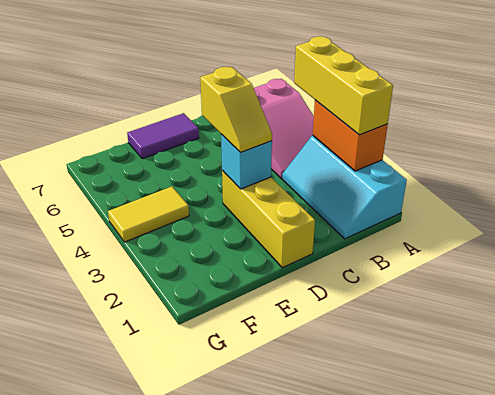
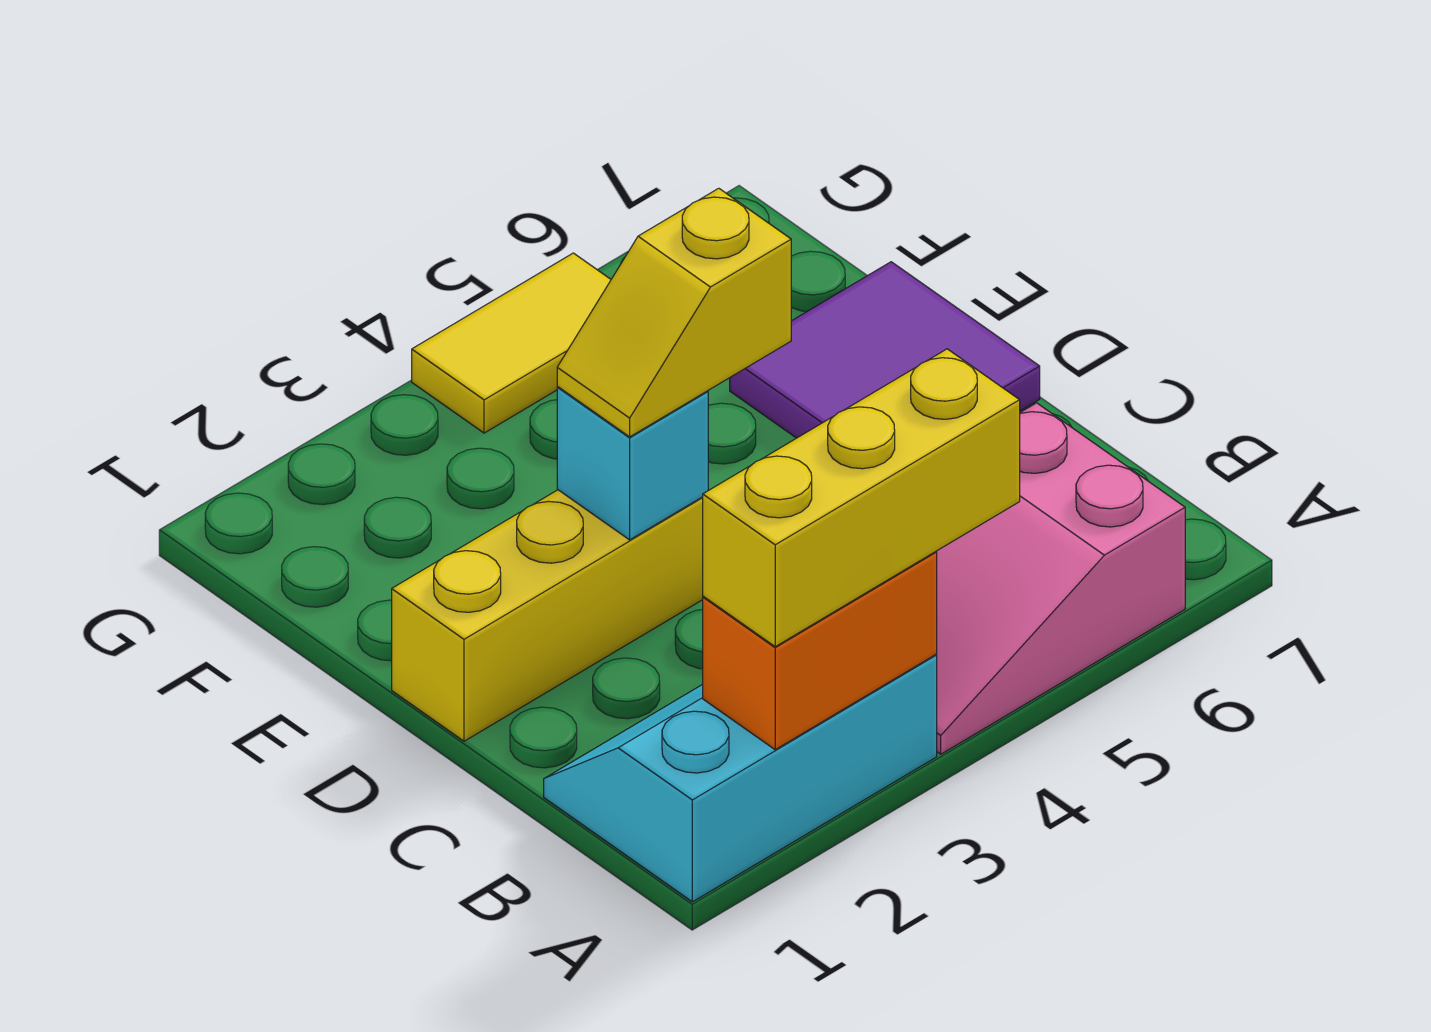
purple 1x2 tile [127,113,199,159] -> purple 2x2 tile [730,262,1040,438]
yellow 1x2 tile [108,187,189,242] -> yellow 1x2 tile turned to [412,253,611,433]

